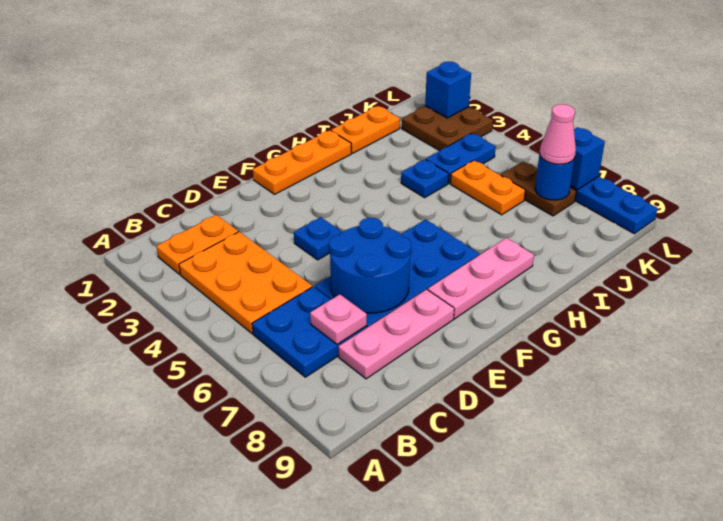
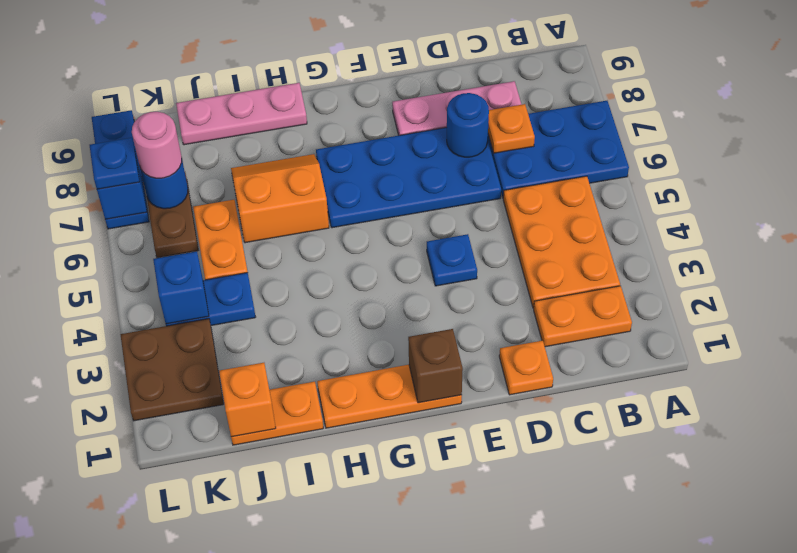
blue 2x2 plate [252,287,367,377] -> blue 2x3 plate [488,101,629,197]
pink 1x1 plate [310,294,367,344] -> orange 1x1 plate [488,104,535,153]
none -> orange 1x1 plate [499,341,553,395]
blue 2x2 round brick [329,218,411,313] -> blue 1x1 round brick [447,93,489,157]
none -> brown 1x1 brick [408,329,463,403]
pink 1x3 plate [428,238,534,319] -> pink 1x3 plate moved to [176,83,307,145]
none -> orange 2x2 slope [231,154,329,243]
blue 1x1 plate [401,159,449,198] -> blue 1x1 plate moved to [90,138,140,189]
none -> orange 1x1 brick [219,363,276,437]
pink 1x1 cone [540,104,576,164] -> pink 1x1 round brick [132,112,182,178]
blue 1x1 brick [425,62,471,118] -> blue 1x1 brick moved to [153,251,209,324]

